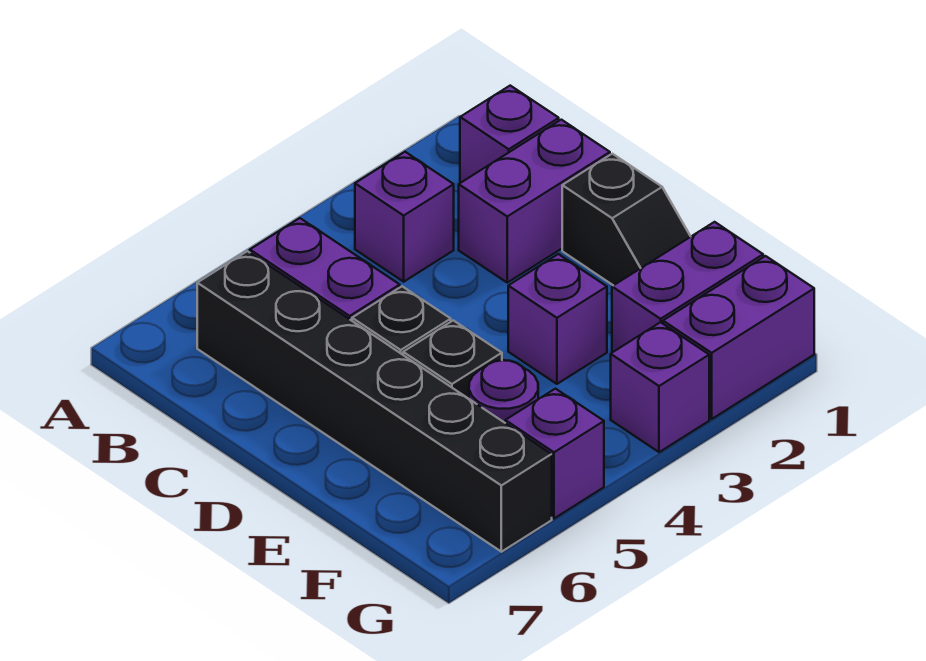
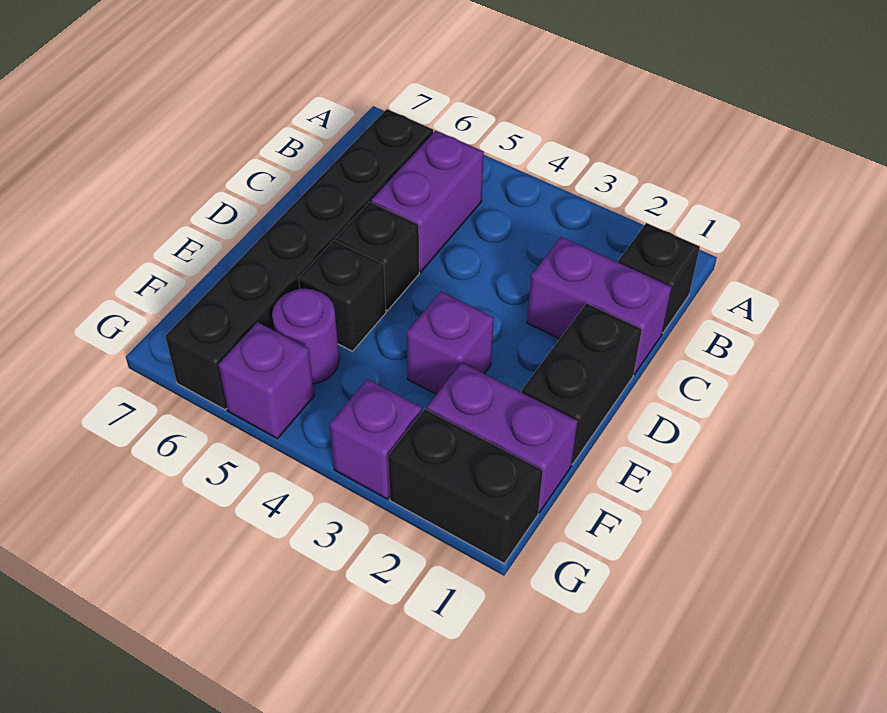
purple 1x1 brick [460,86,559,183] -> black 1x1 brick [618,223,700,333]
purple 1x1 brick [355,152,454,282] -> none
black 1x2 slope [562,154,691,286] -> black 1x2 brick [522,303,642,464]
purple 1x2 brick [663,256,814,419] -> black 1x2 brick [388,409,543,563]

